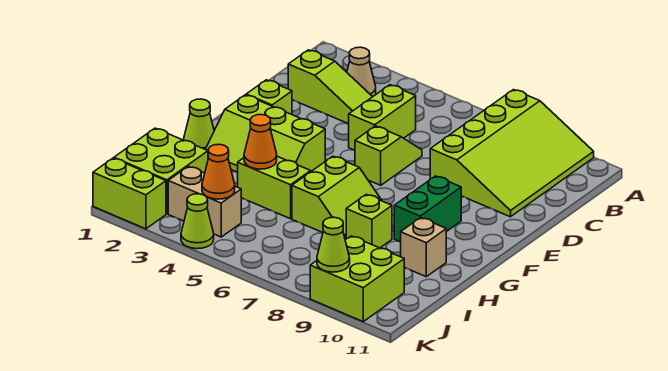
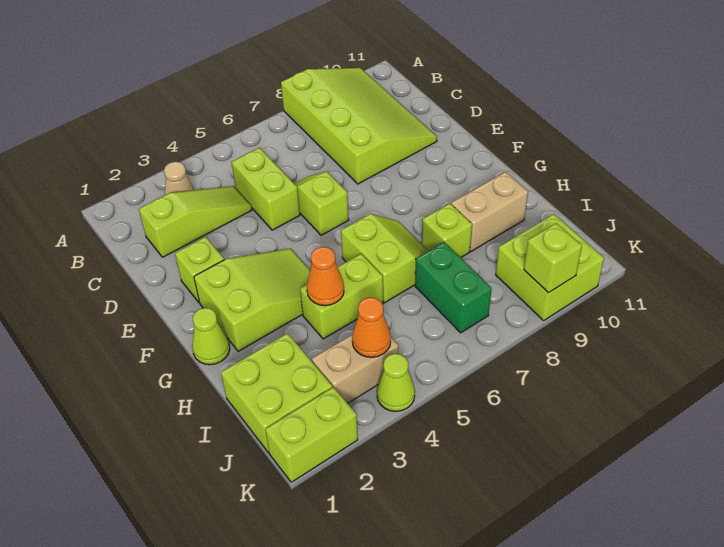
lime 2x3 slope [205,95,325,172] -> lime 2x3 slope turned to [194,249,310,352]
green 1x2 brick [394,176,461,242] -> green 1x2 brick moved to [415,242,492,333]
tan 1x1 brick [401,218,446,277] -> tan 1x2 brick [451,172,528,251]
lime 1x1 cone [317,217,350,272] -> lime 1x1 brick [524,223,582,293]

